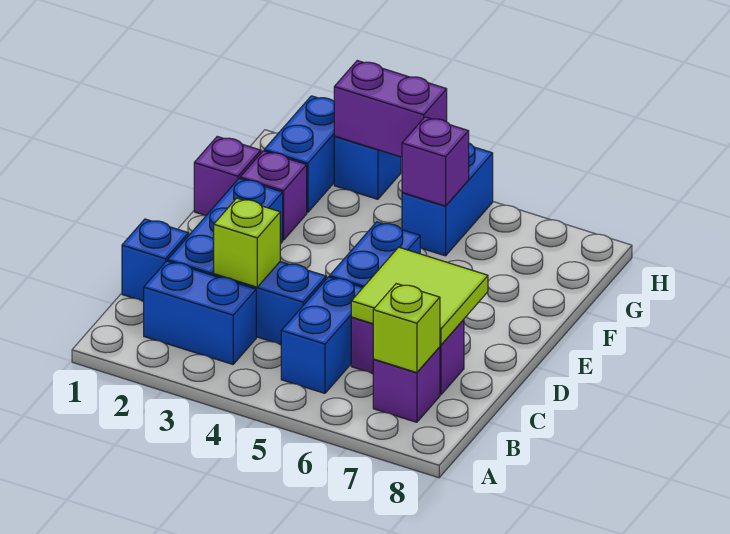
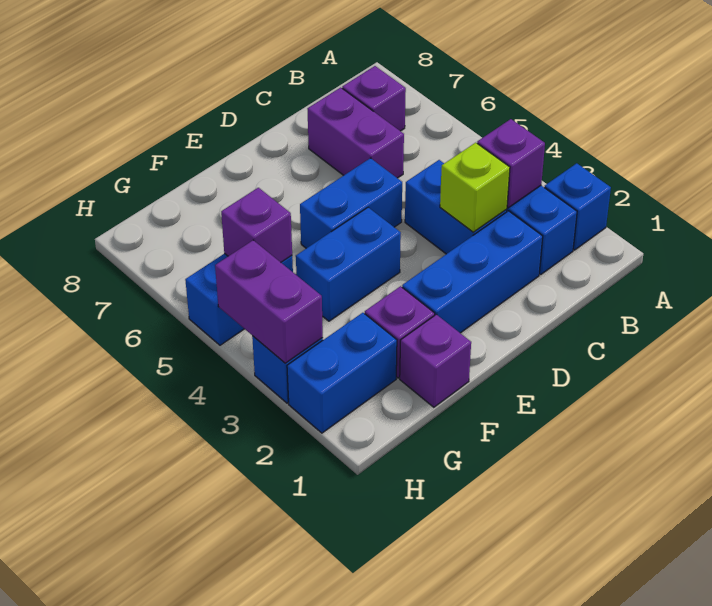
none -> purple 1x1 brick [477,119,545,208]
blue 1x2 brick [281,277,362,393] -> blue 1x2 brick moved to [296,207,401,321]
lime 1x1 brick [373,284,440,373] -> none
blue 1x1 brick [122,219,189,301] -> blue 1x1 brick moved to [544,163,611,250]
lime 2x2 tile [351,247,488,345] -> none

